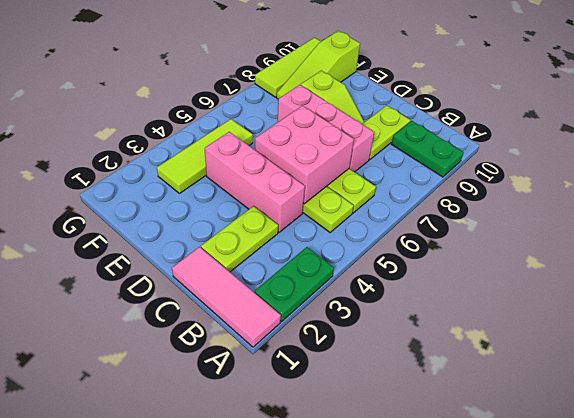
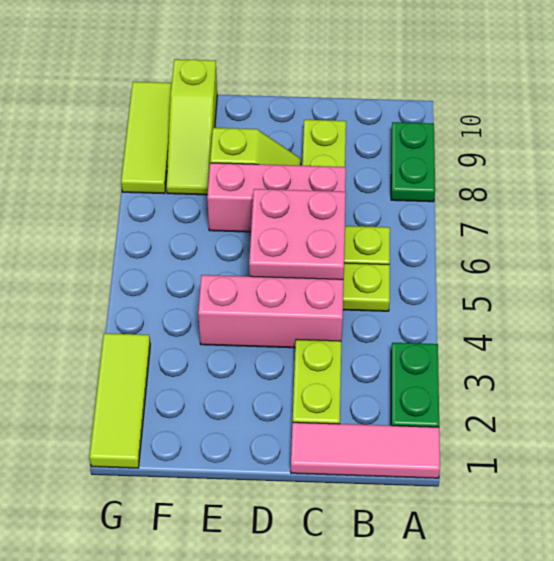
green 1x2 plate [392,121,464,177] -> green 1x2 plate turned to [391,122,435,202]
lime 1x3 tile [157,119,253,193] -> lime 1x3 tile moved to [90,333,150,468]

